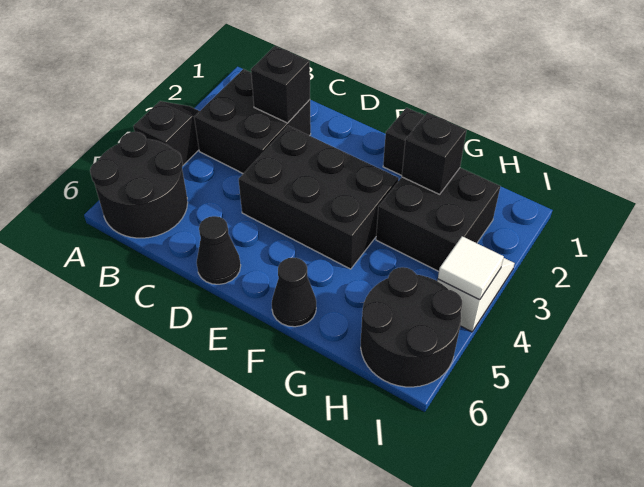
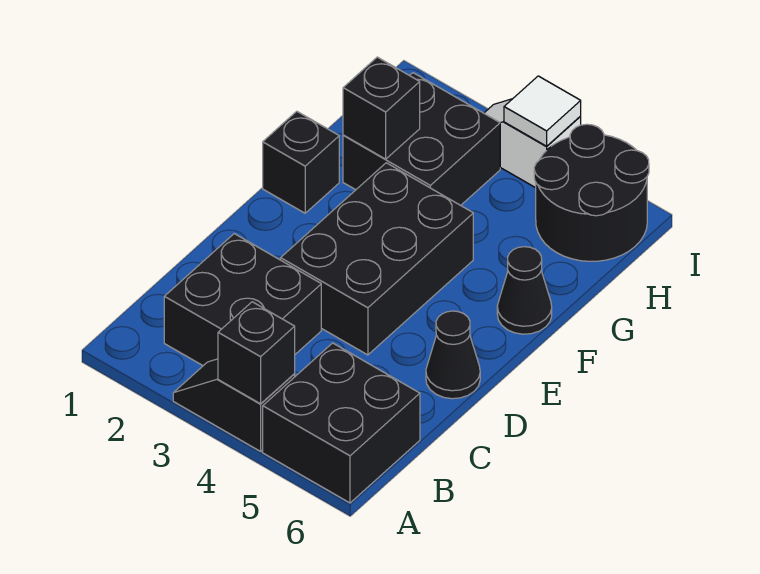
black 2x2 round brick [90,132,188,238] -> black 2x2 brick [263,343,420,503]
black 1x1 brick [251,46,310,123] -> black 1x1 brick moved to [218,302,295,404]

